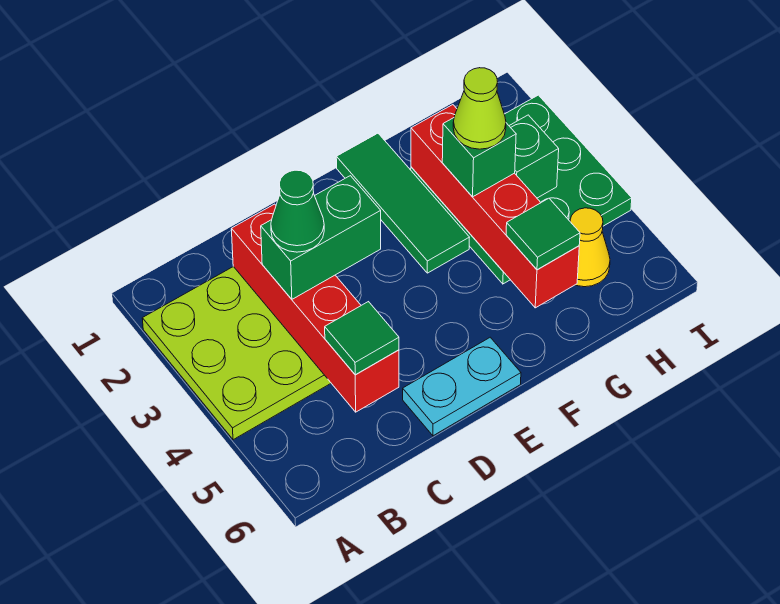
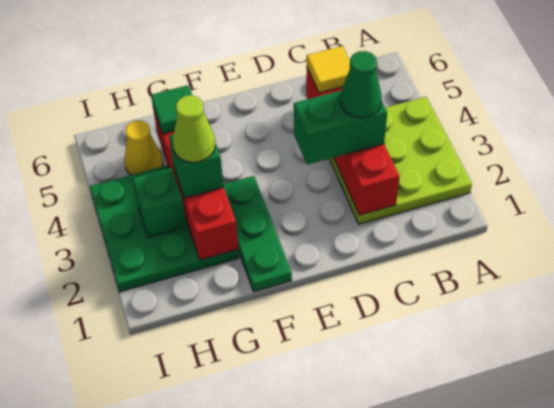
green 1x1 tile [325,302,399,375] -> yellow 1x1 tile [307,46,350,93]
cyan 1x2 plate [403,337,521,436] -> none
green 1x3 tile [336,133,470,273] -> green 1x3 plate [223,176,292,292]

